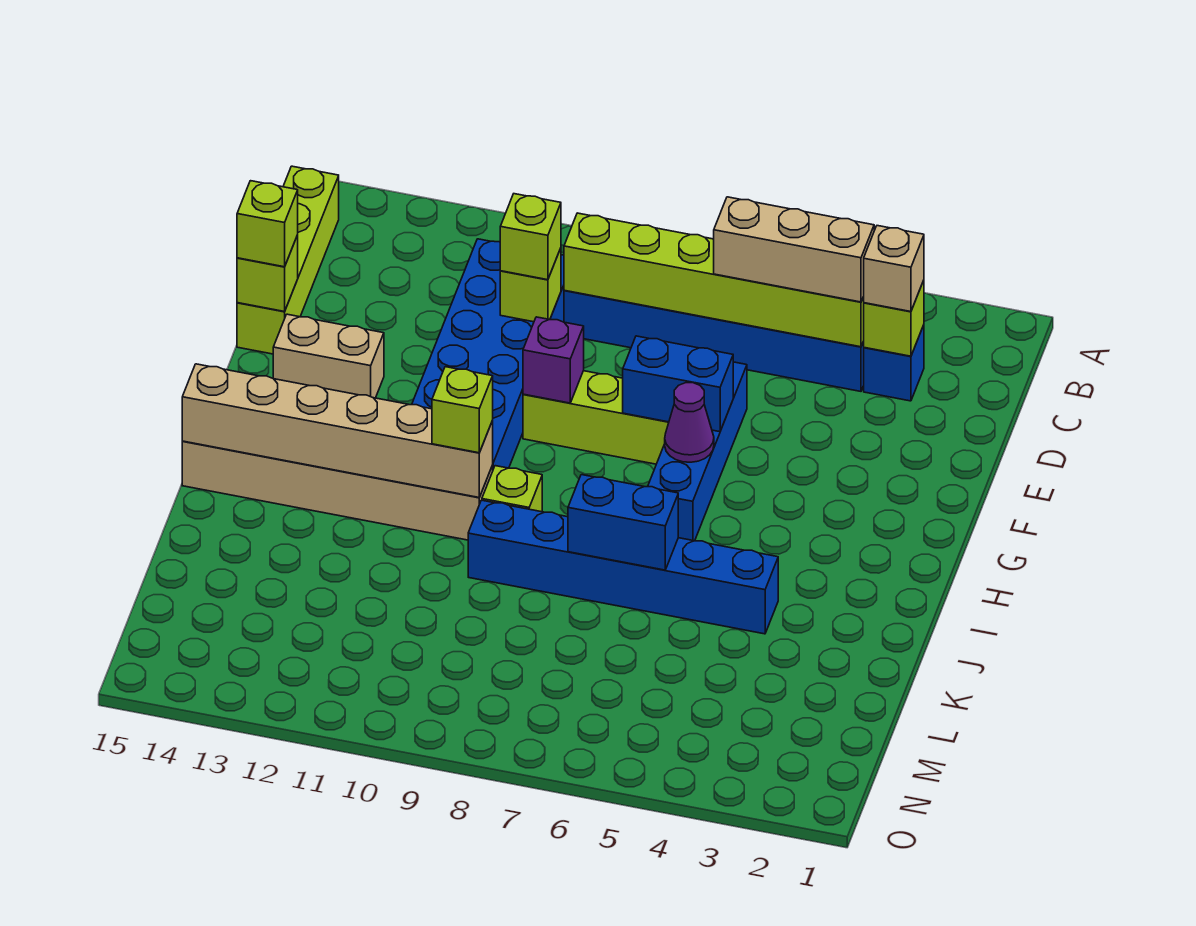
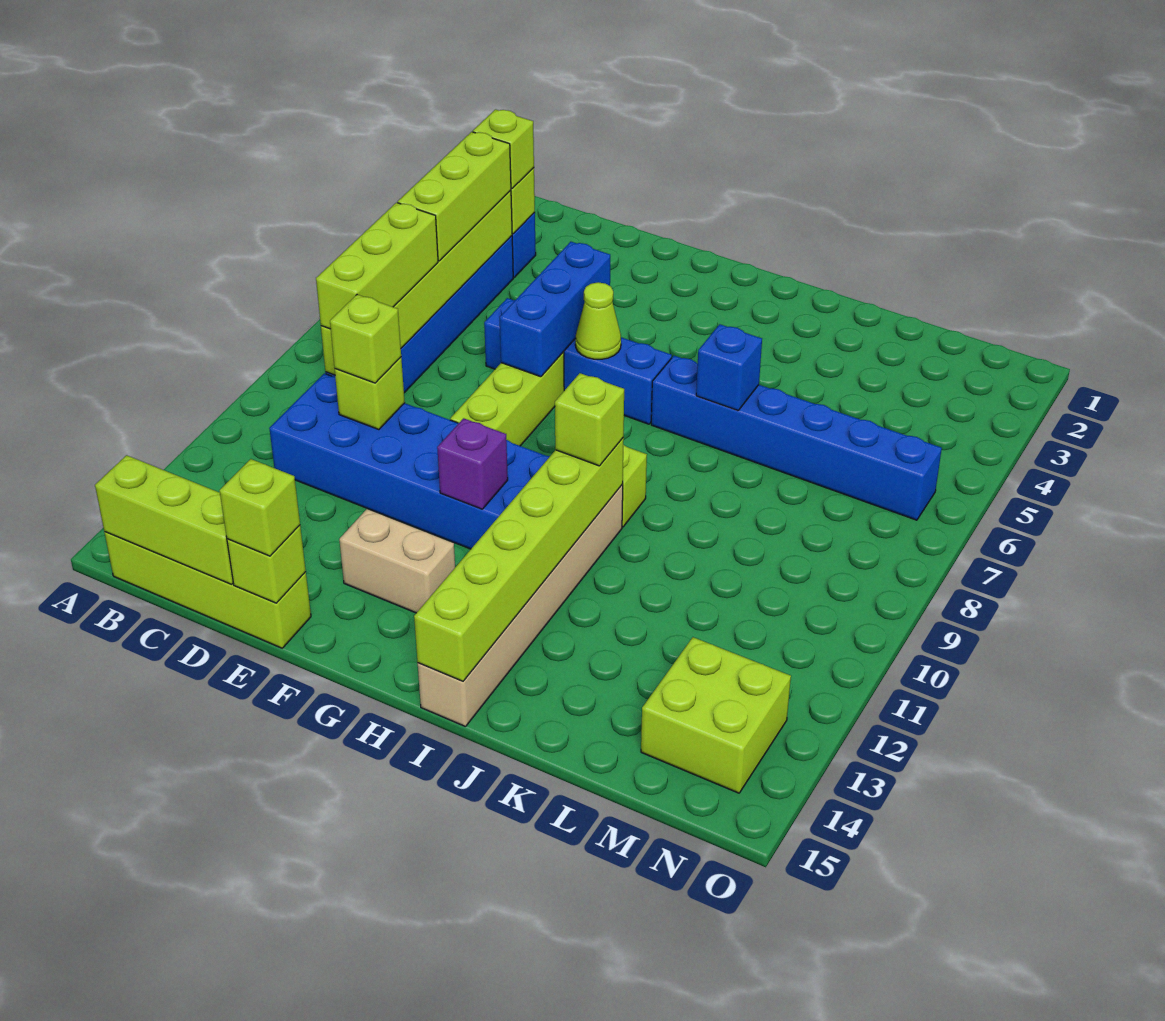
none -> lime 1x3 brick [95,455,233,584]
tan 1x1 brick [864,226,924,312] -> lime 1x1 brick [473,109,534,189]
tan 1x3 brick [714,197,874,302] -> lime 1x3 brick [398,132,511,261]
none -> lime 1x3 brick [316,203,438,329]
blue 1x2 brick [623,336,733,432] -> blue 1x3 brick [500,242,610,377]
purple 1x1 brick [523,317,584,403] -> purple 1x1 brick moved to [437,418,508,509]
tan 1x2 brick [273,314,384,398] -> tan 1x2 brick turned to [339,509,455,613]
purple 1x1 cone [665,383,714,462] -> lime 1x1 cone [575,282,621,359]
tan 1x6 brick [182,364,493,497] -> lime 1x6 brick [414,438,624,681]
blue 1x6 brick [468,500,778,634] -> blue 1x6 brick turned to [651,356,942,520]
blue 1x2 brick [568,475,678,570] -> blue 1x1 brick [696,324,762,410]
none -> lime 2x2 brick [641,637,791,793]

